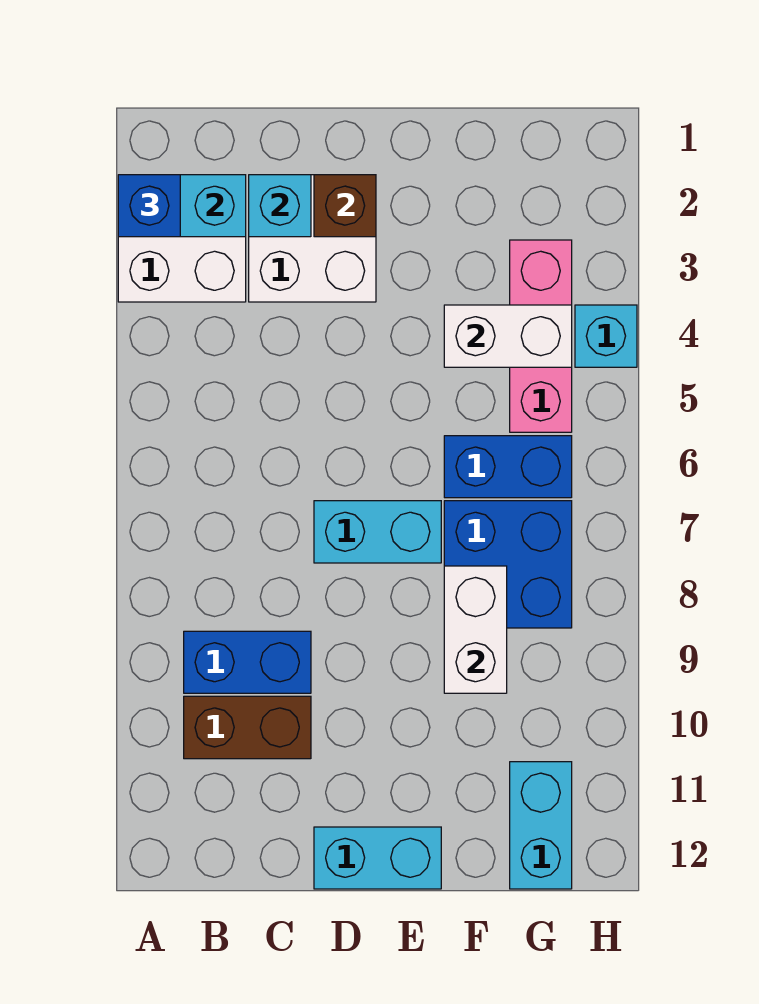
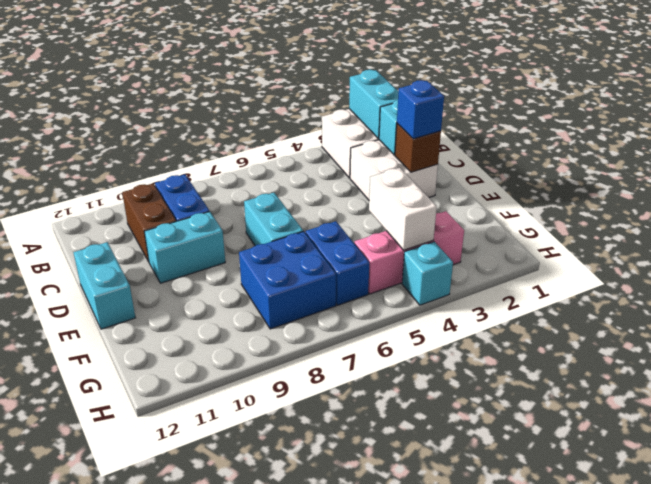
blue 1x1 brick [118,175,180,237] -> blue 1x1 brick moved to [397,80,444,139]
white 1x2 brick [444,566,507,693] -> none
cyan 1x2 brick [510,762,572,889] -> cyan 1x2 brick moved to [144,212,225,283]

